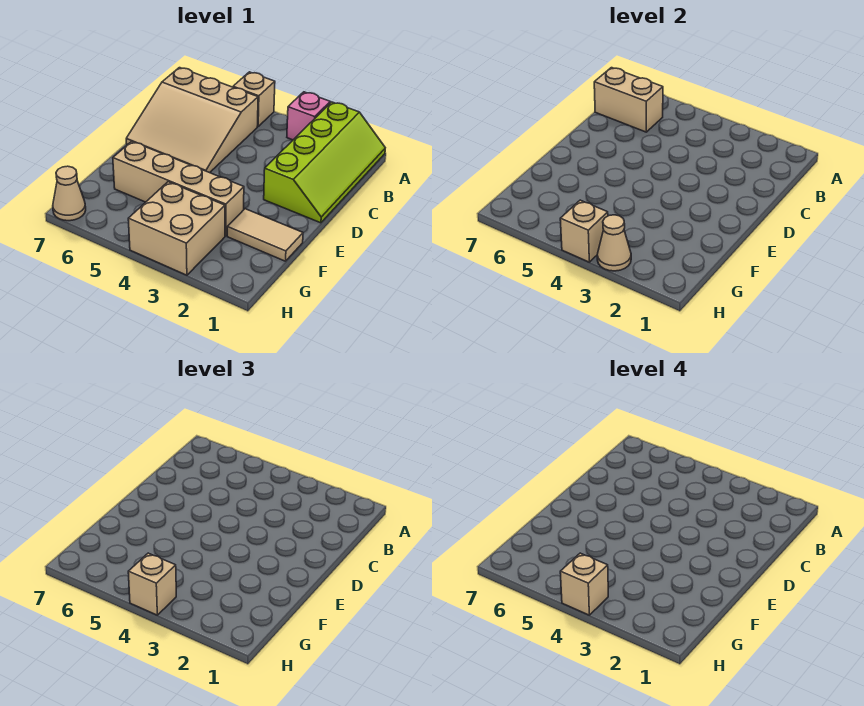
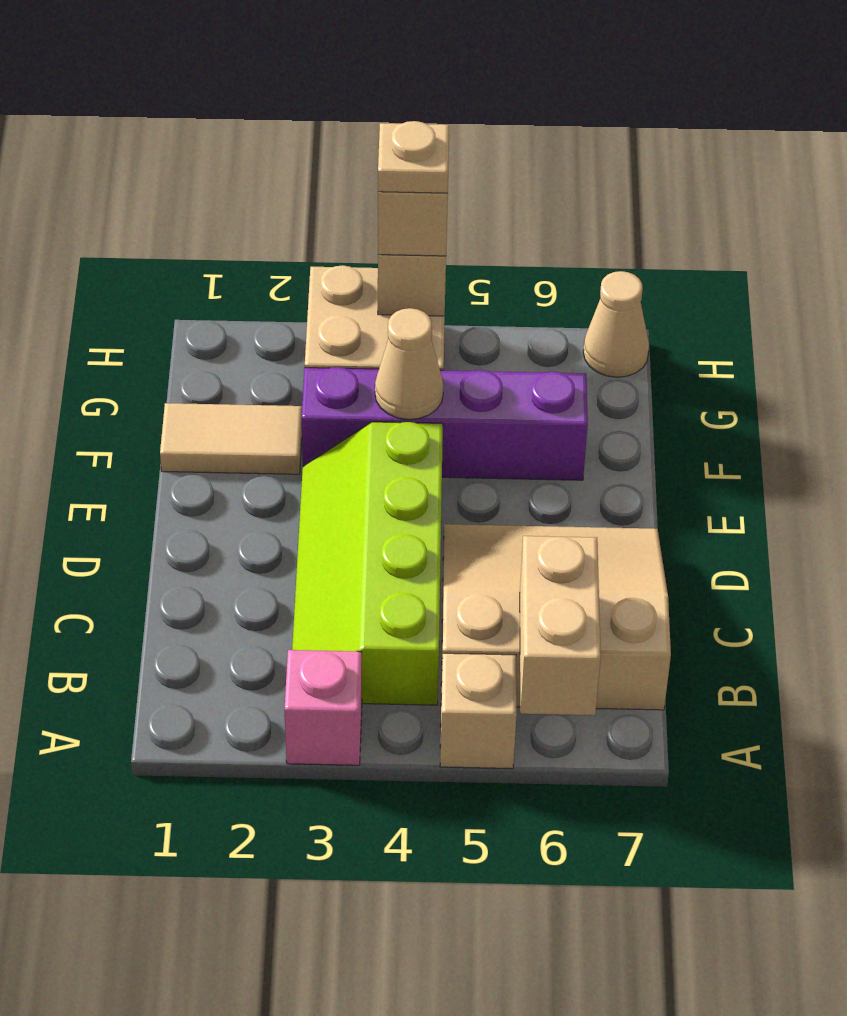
lime 2x4 slope [264,102,385,223] -> lime 2x4 slope moved to [292,422,443,705]
tan 1x2 brick [594,68,663,132] -> tan 1x2 brick turned to [520,536,601,715]
tan 1x4 brick [113,141,244,236] -> purple 1x4 brick [302,367,588,480]
tan 1x1 cone [597,215,631,271] -> tan 1x1 cone moved to [375,308,444,420]
tan 1x1 brick [560,553,608,615] -> tan 1x1 plate [378,121,449,193]

